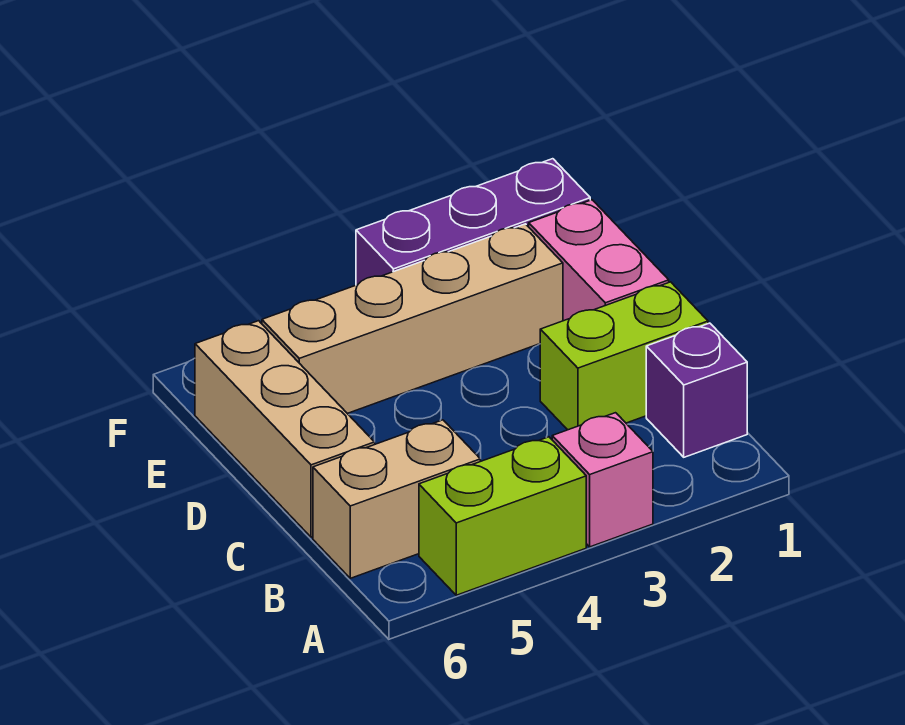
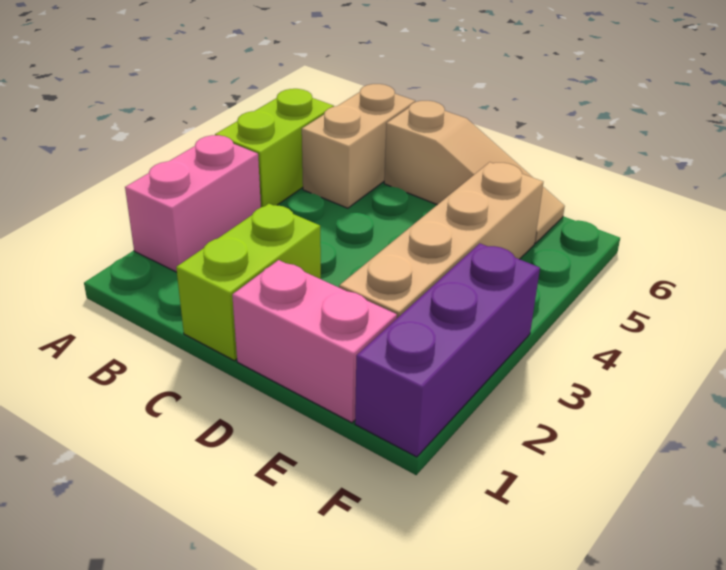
pink 1x1 brick [552,413,653,547] -> pink 1x2 brick [125,135,261,272]
purple 1x1 brick [646,323,747,457] -> none
tan 1x3 brick [195,321,375,537] -> tan 1x3 slope [384,101,565,243]

